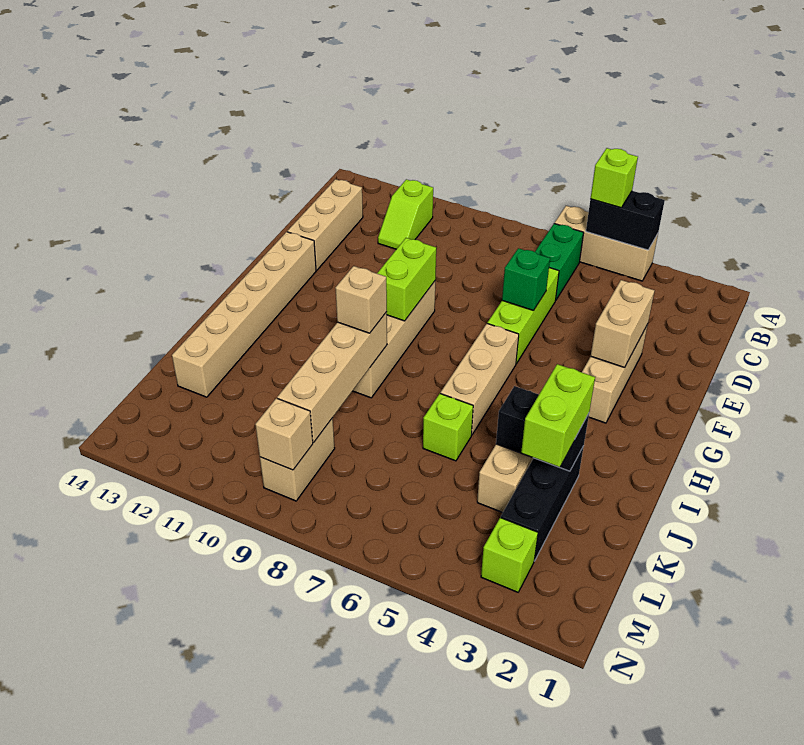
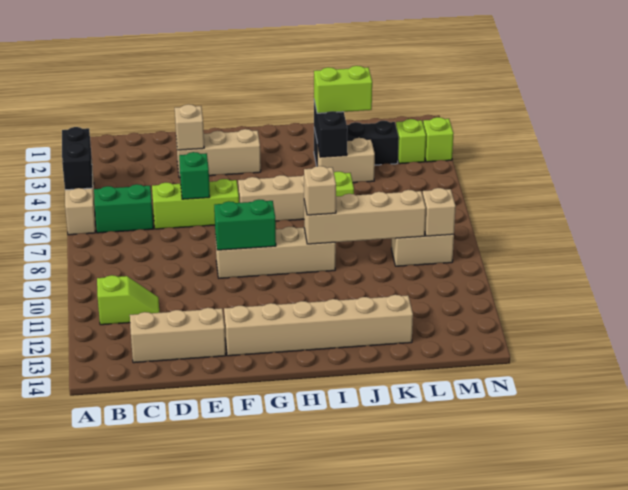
lime 1x1 brick [590,148,638,208] -> lime 1x1 brick moved to [423,117,453,162]
tan 1x2 brick [591,280,655,368] -> tan 1x1 brick [175,104,204,150]
lime 1x2 brick [377,238,436,321] -> green 1x2 brick [214,200,276,250]

